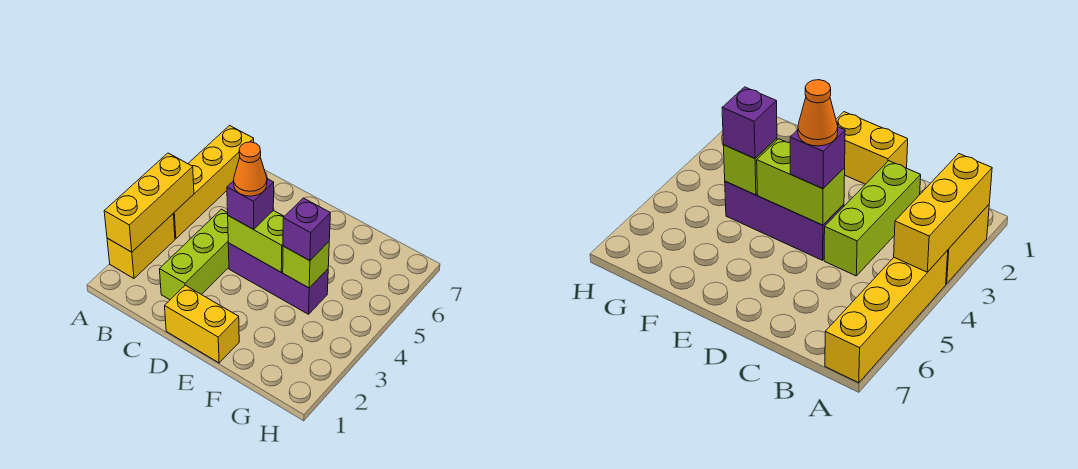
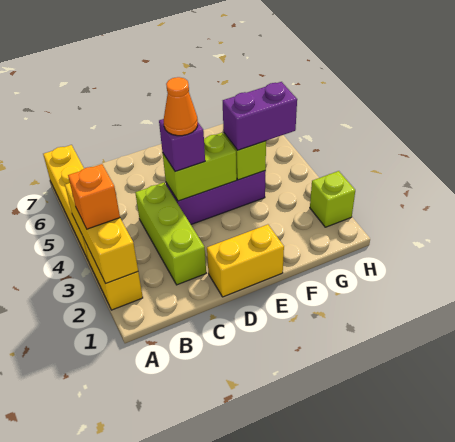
none -> orange 1x1 brick [68,164,120,229]
purple 1x1 brick [283,198,330,261] -> purple 1x2 brick [223,82,297,150]
none -> lime 1x1 brick [310,171,355,227]

